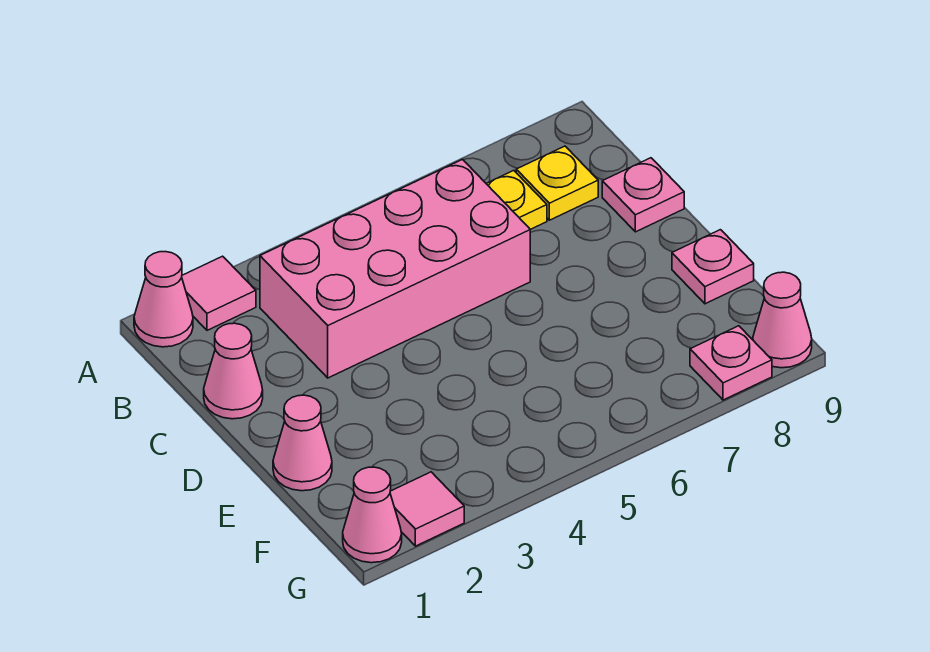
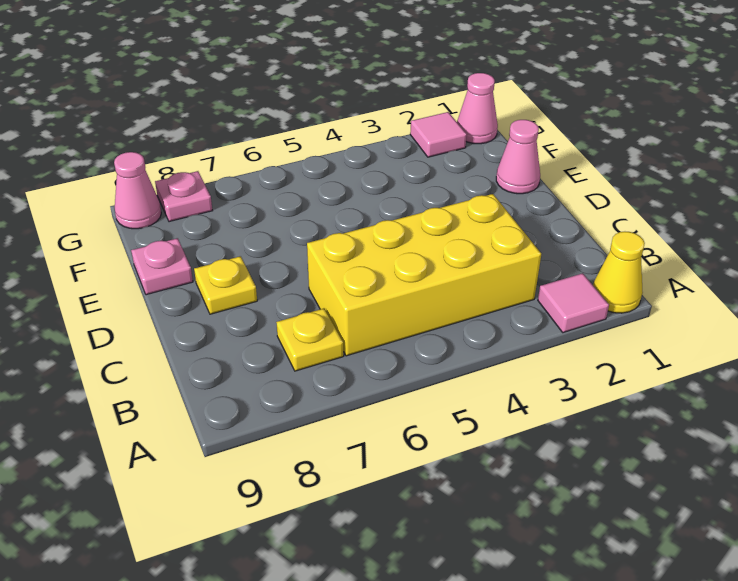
pink 1x1 cone [134,252,193,347] -> yellow 1x1 cone [593,232,645,313]
pink 2x4 brick [260,160,530,378] -> yellow 2x4 brick [307,194,541,356]
yellow 1x1 plate [516,146,598,220] -> yellow 1x1 plate moved to [194,256,257,314]
pink 1x1 cone [204,323,263,419] -> none
pink 1x1 plate [602,158,684,232] -> none

